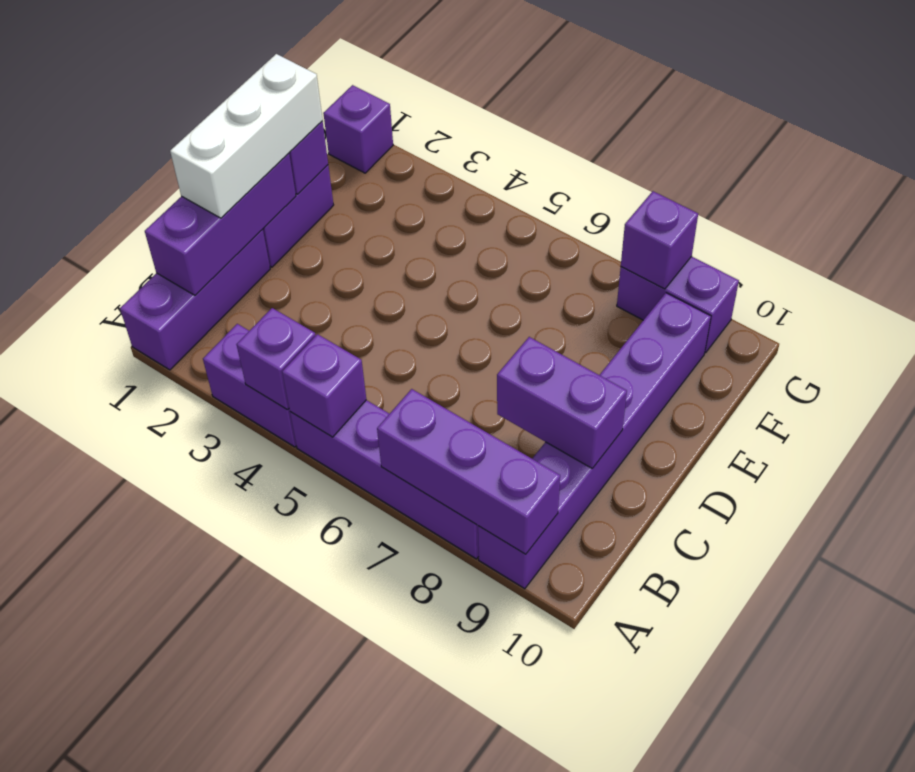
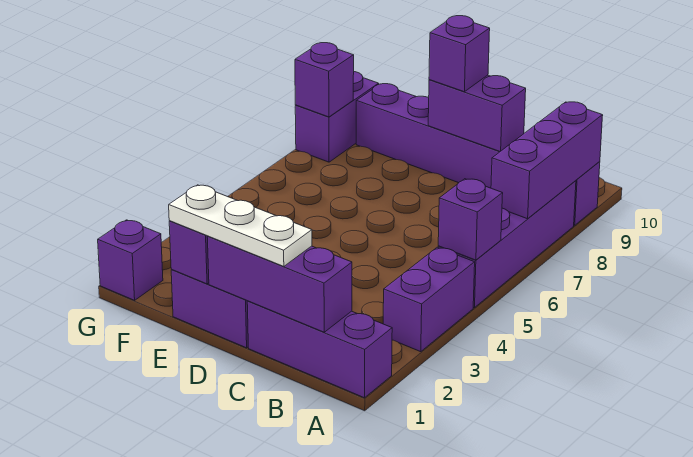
purple 1x1 brick [237,308,316,410] -> purple 1x1 brick moved to [429,16,490,92]
white 1x3 brick [170,54,323,218] -> white 1x3 plate [169,185,312,266]
purple 1x2 brick [497,337,627,468] -> purple 1x2 brick turned to [428,75,526,151]

